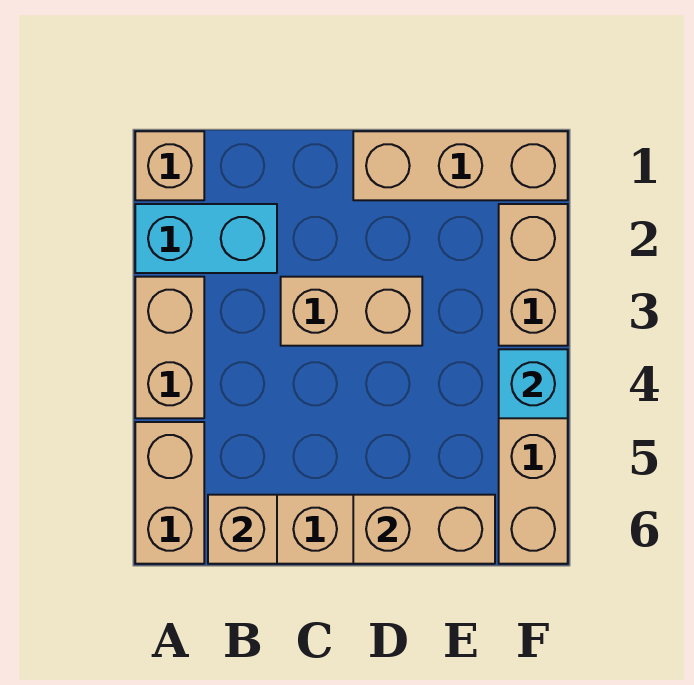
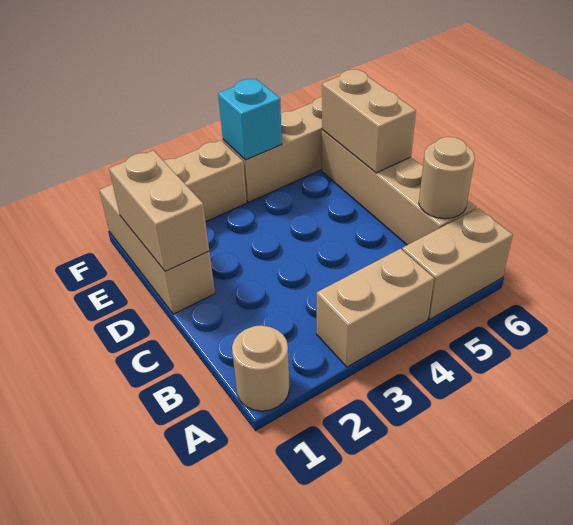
tan 1x1 brick [135,131,204,200] -> tan 1x1 round brick [232,325,290,411]
cyan 1x2 brick [135,204,277,273] -> none
tan 1x1 brick [208,495,277,564] -> tan 1x1 round brick [419,137,475,219]
tan 1x2 brick [281,277,422,346] -> tan 1x2 brick moved to [109,150,209,271]

